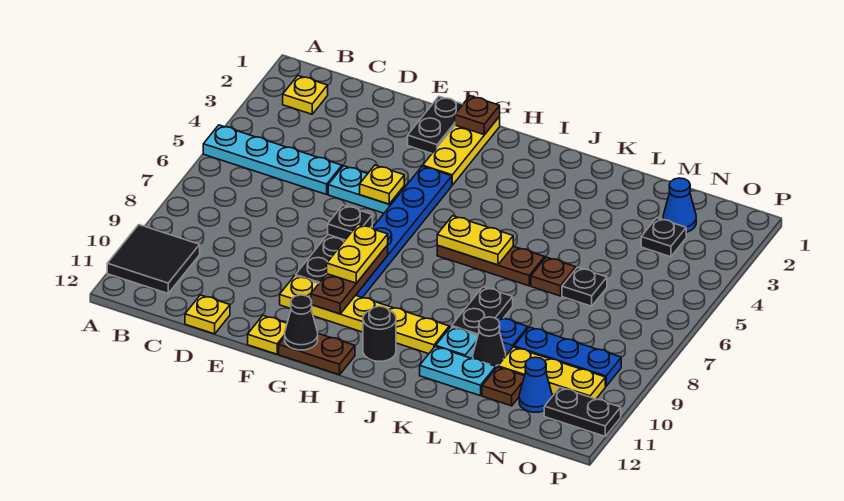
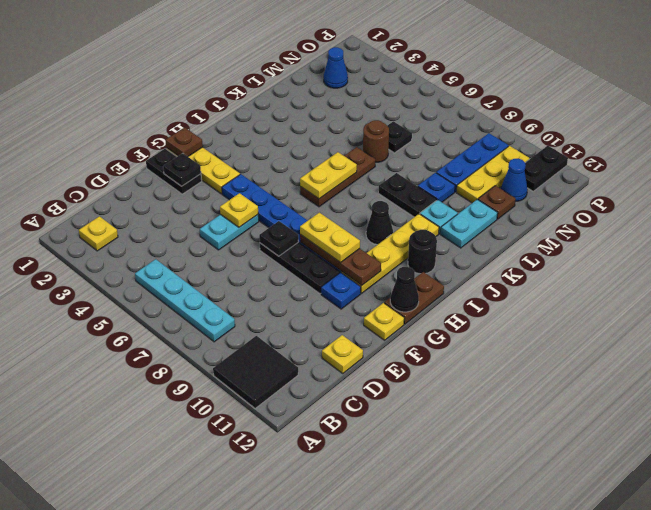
cyan 1x4 plate [203,125,342,194] -> cyan 1x4 plate turned to [135,259,235,342]
yellow 1x1 plate [280,276,319,309] -> blue 1x1 plate [321,272,361,309]
brown 1x1 plate [531,257,576,296] -> brown 1x1 round brick [363,120,389,162]
black 1x1 cone [473,317,506,368] -> black 1x1 cone moved to [366,201,393,245]
black 1x1 plate [641,218,686,257] -> black 1x1 plate moved to [163,153,201,186]

